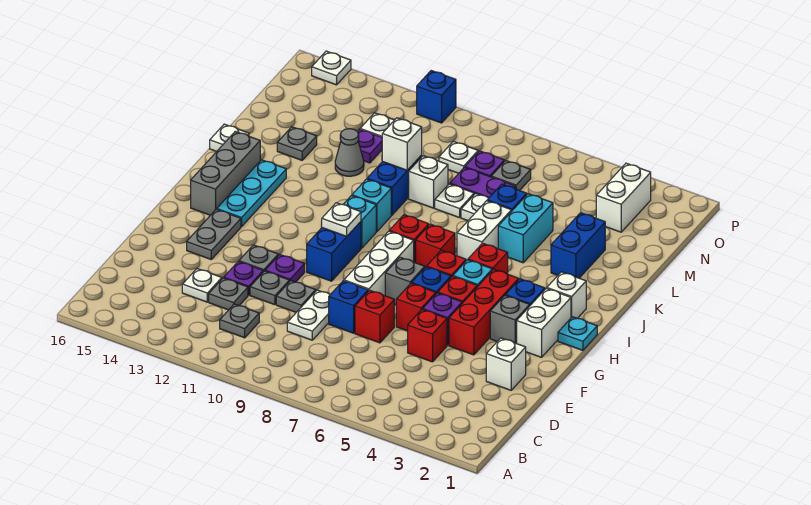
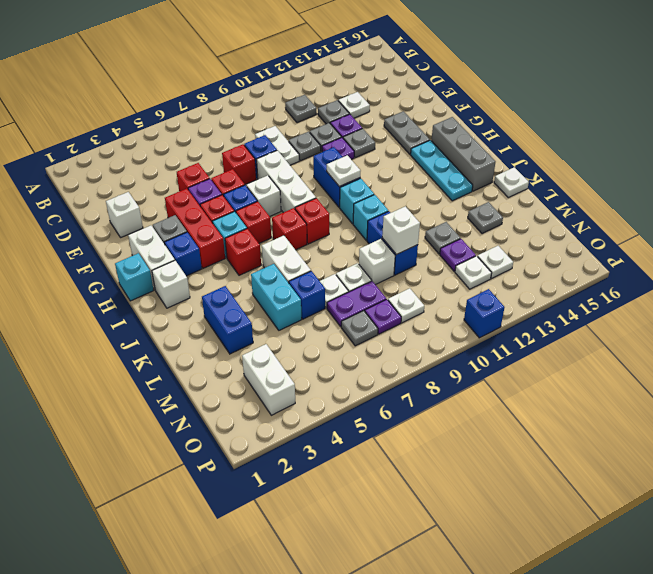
grey 1x1 brick [385,257,425,305] -> white 1x1 brick [246,175,281,216]
cyan 1x1 plate [558,317,597,350] -> cyan 1x1 brick [115,253,154,301]
grey 1x1 cone [335,129,364,176] -> grey 1x1 plate [425,222,460,254]
white 1x1 plate [312,51,351,85] -> white 1x1 plate moved to [478,246,513,278]

